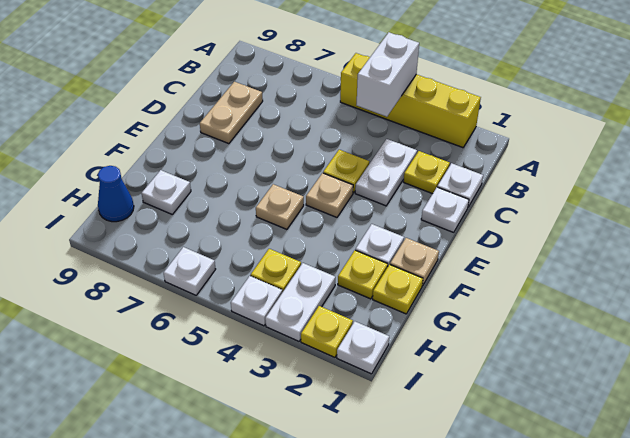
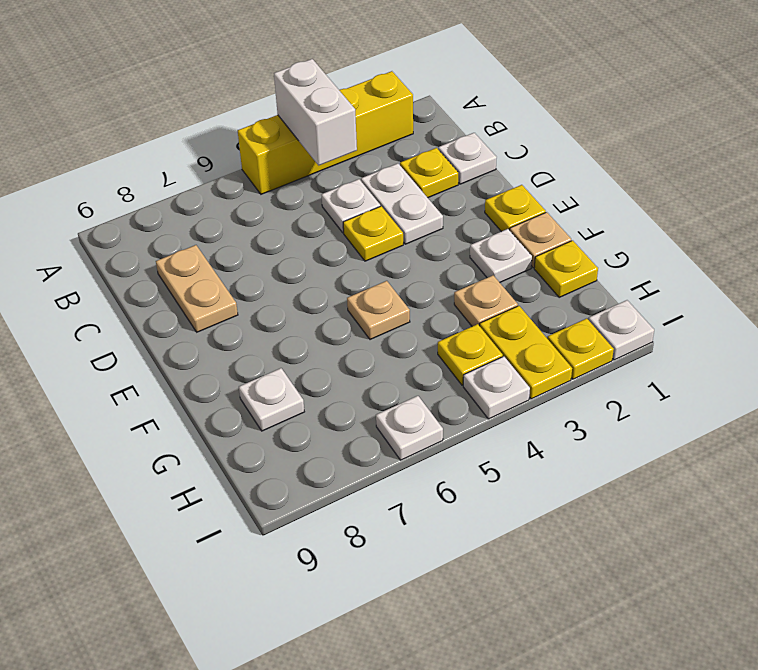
white 1x1 plate [421,187,469,232] -> white 1x1 plate moved to [321,179,380,233]
tan 1x1 plate [306,173,353,217] -> tan 1x1 plate moved to [454,275,518,326]
yellow 1x1 plate [338,250,388,299] -> yellow 1x1 plate moved to [485,185,546,232]
white 1x2 plate [265,263,335,341] -> yellow 1x2 plate [480,306,572,399]
blue 1x1 cone [98,166,134,222] -> none

